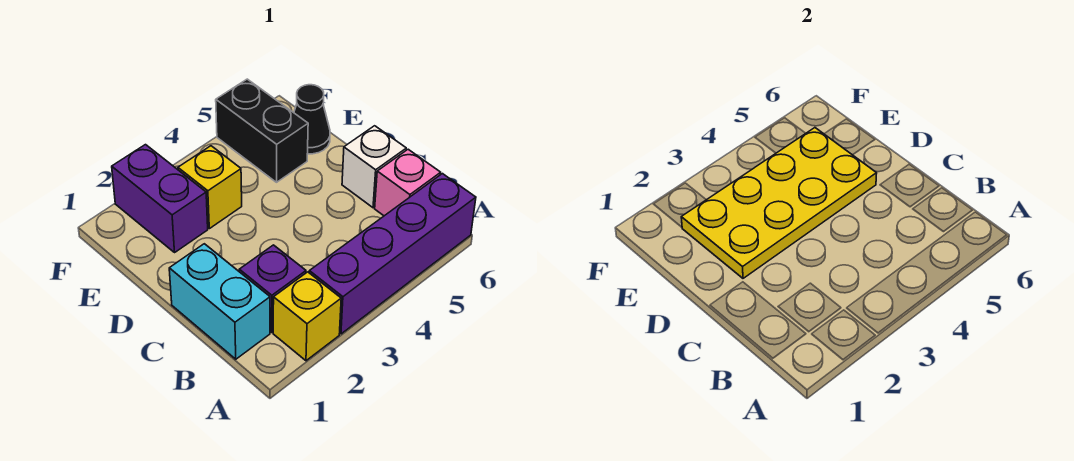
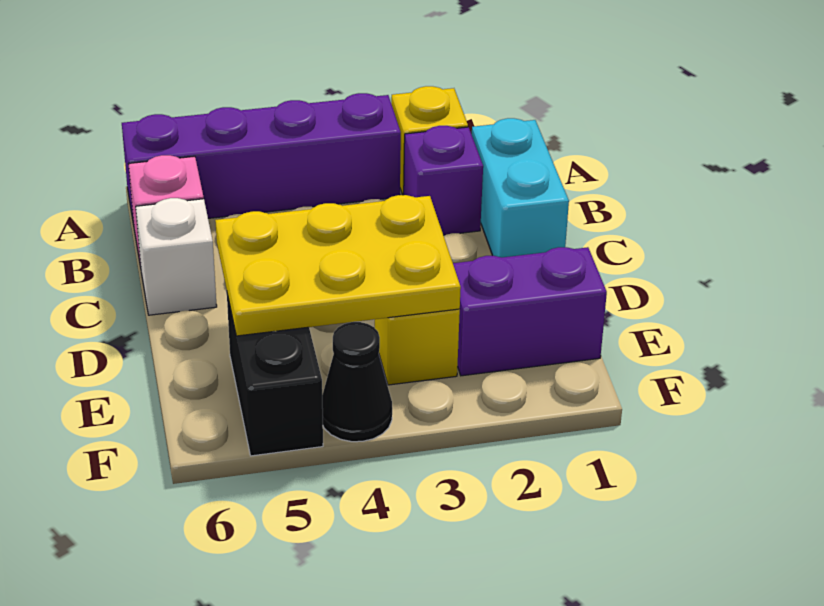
yellow 2x4 plate [681,128,877,278] -> yellow 2x3 plate [215,195,461,336]
purple 1x2 brick [112,145,208,252] -> purple 1x2 brick turned to [453,247,607,376]
black 1x1 cone [294,85,330,154] -> black 1x1 cone moved to [322,322,392,442]

